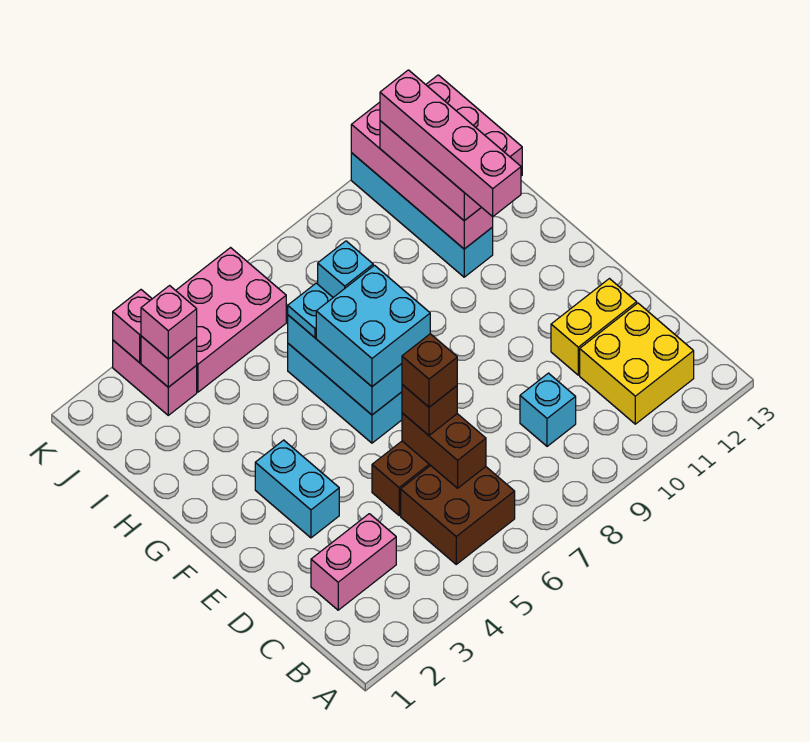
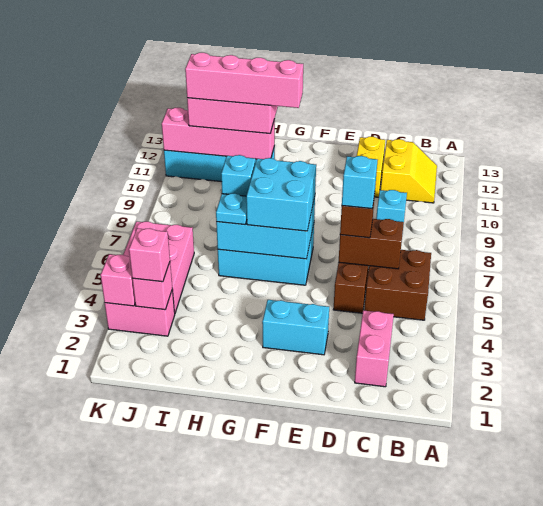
yellow 2x2 brick [580,303,694,424] -> yellow 2x2 slope [381,139,437,203]
brown 1x1 brick [402,334,457,407] -> cyan 1x1 brick [342,156,378,209]

